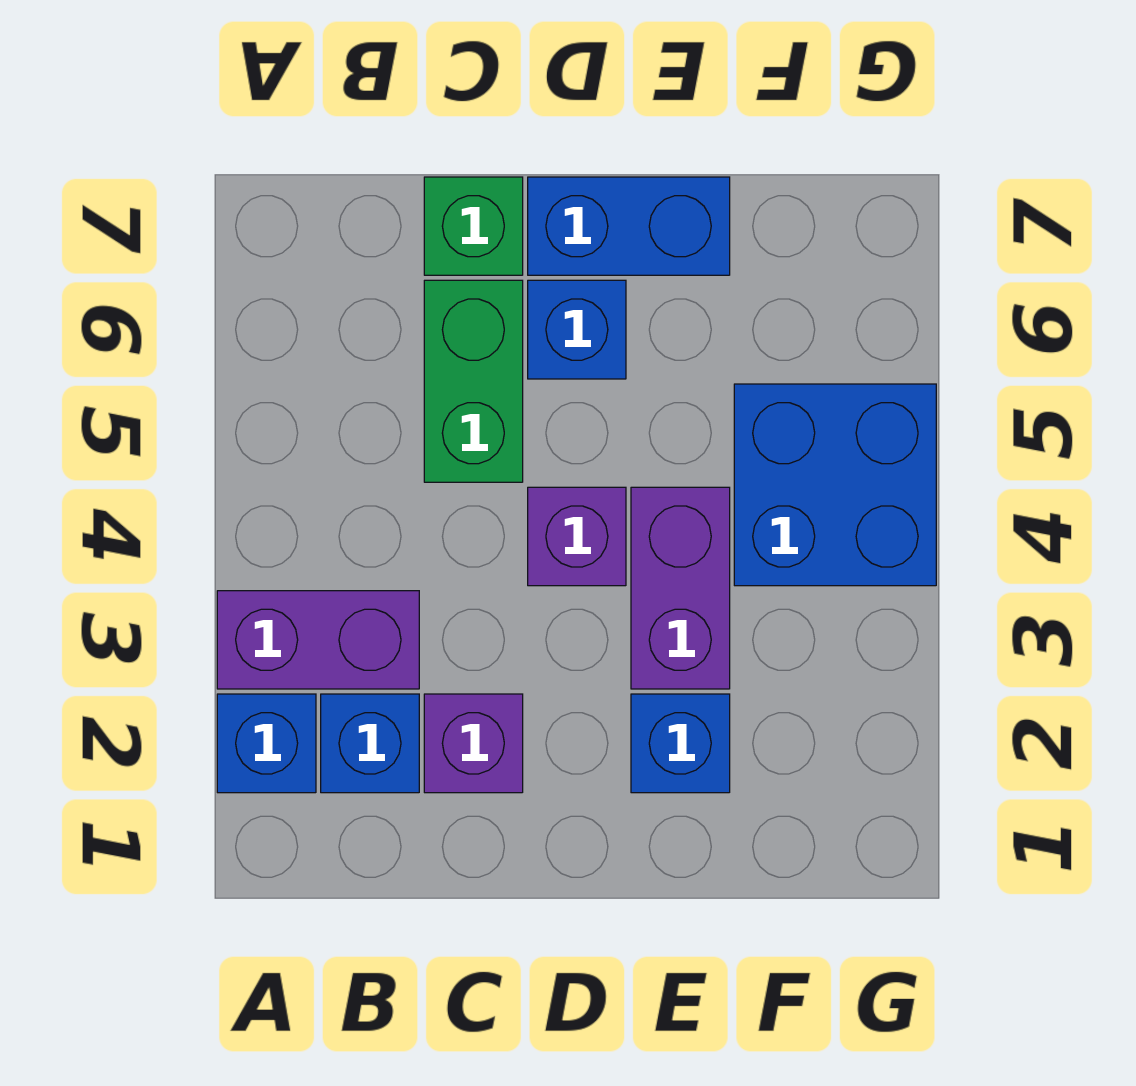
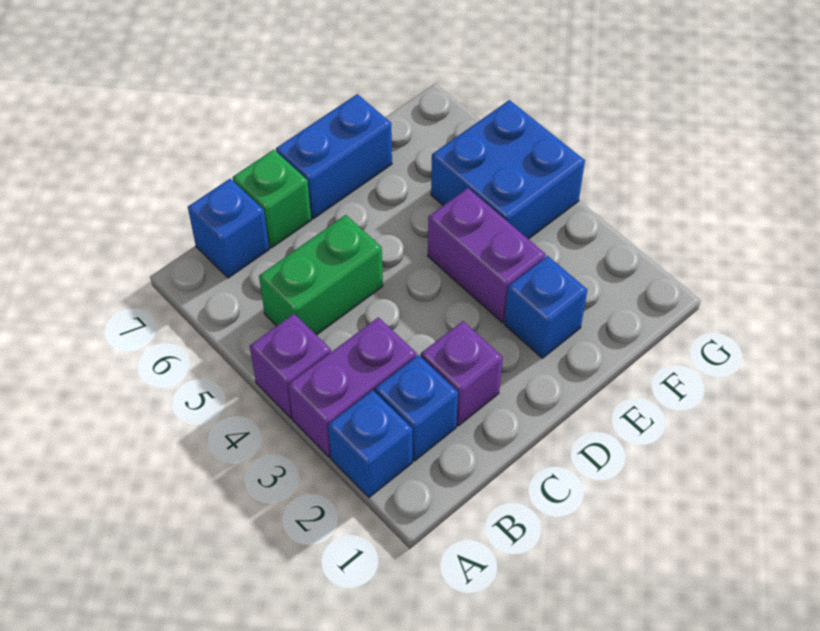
green 1x2 brick [424,280,523,482] -> green 1x2 brick turned to [259,215,383,335]
purple 1x1 brick [528,487,626,586] -> purple 1x1 brick moved to [250,314,331,418]
blue 1x1 brick [528,280,626,379] -> blue 1x1 brick moved to [188,179,269,278]

